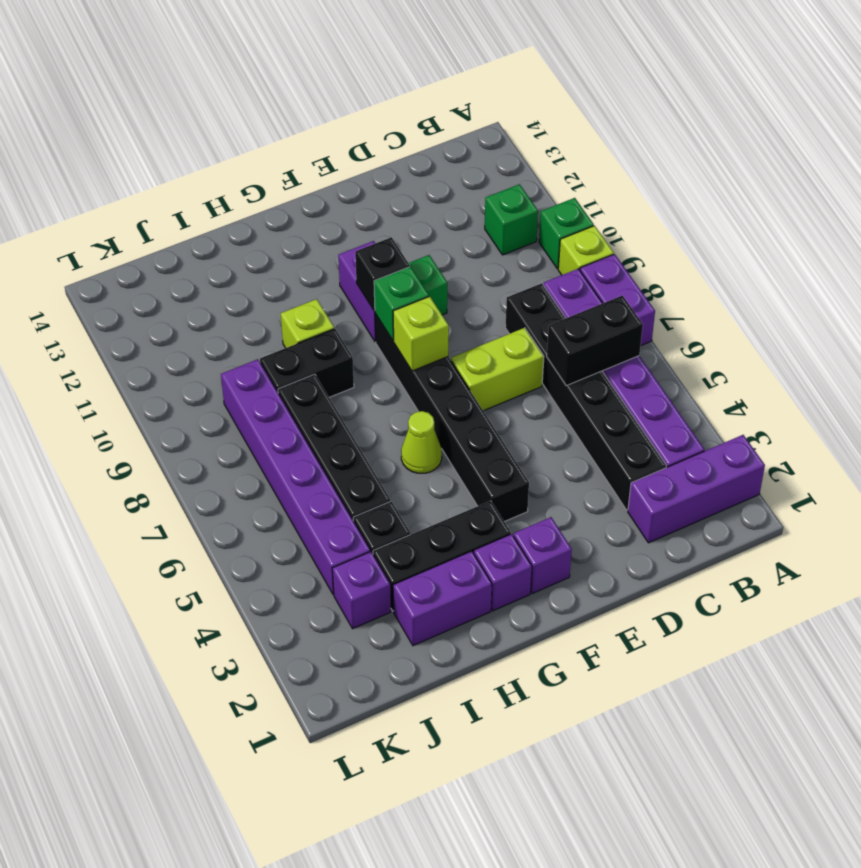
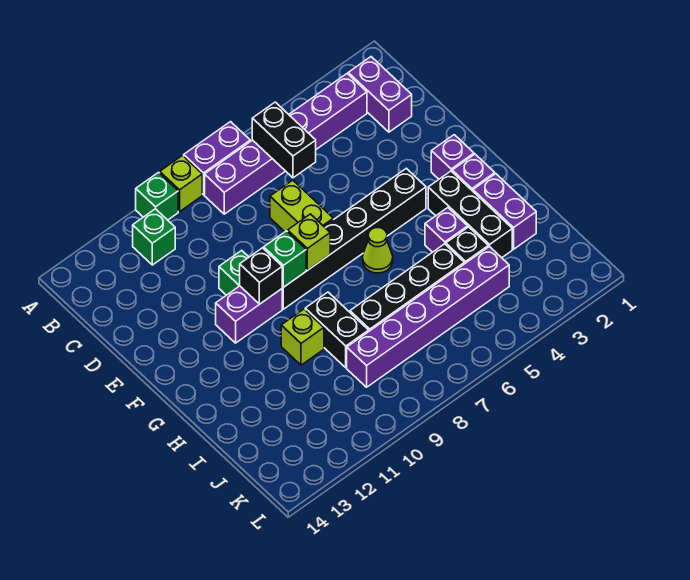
purple 1x3 brick [628,435,765,543] -> purple 1x2 brick [348,57,412,132]
black 1x6 brick [505,283,666,510] -> none
purple 1x1 brick [332,552,391,629] -> purple 1x1 brick moved to [425,208,468,252]

